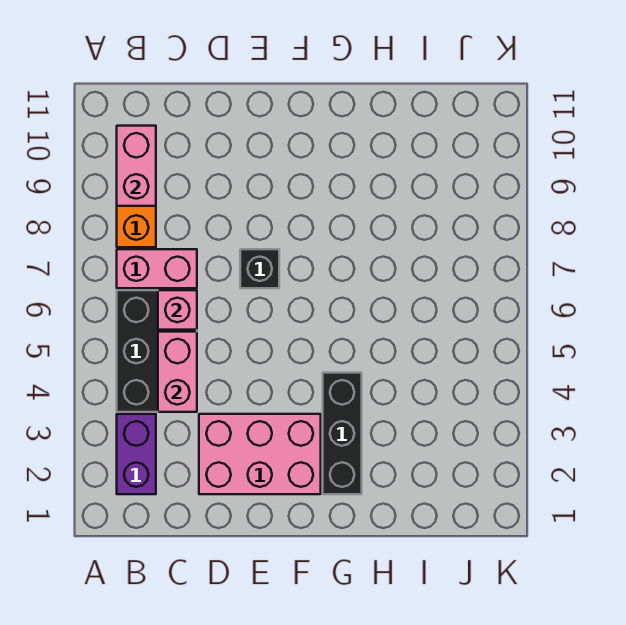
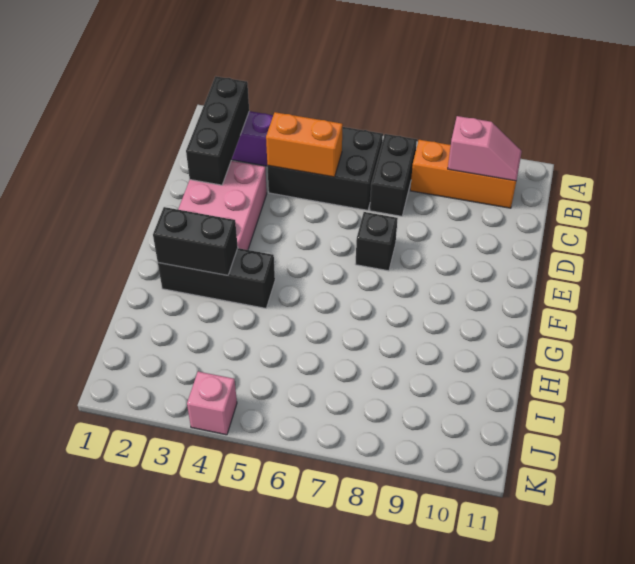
none -> black 1x3 brick [186,76,249,185]
pink 1x2 brick [117,249,197,288] -> black 1x2 brick [370,134,417,216]
pink 1x2 brick [117,126,156,206] -> pink 1x2 slope [448,116,522,181]
pink 1x2 brick [158,332,197,412] -> orange 1x2 brick [266,112,343,177]
pink 1x1 brick [158,290,197,330] -> pink 1x1 brick moved to [187,371,237,435]
none -> black 1x2 brick [153,207,238,275]

